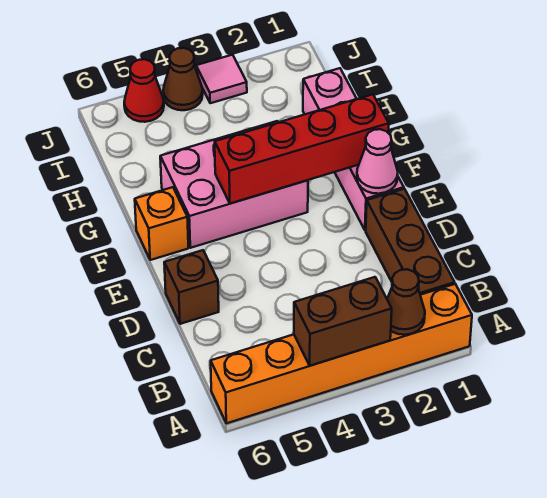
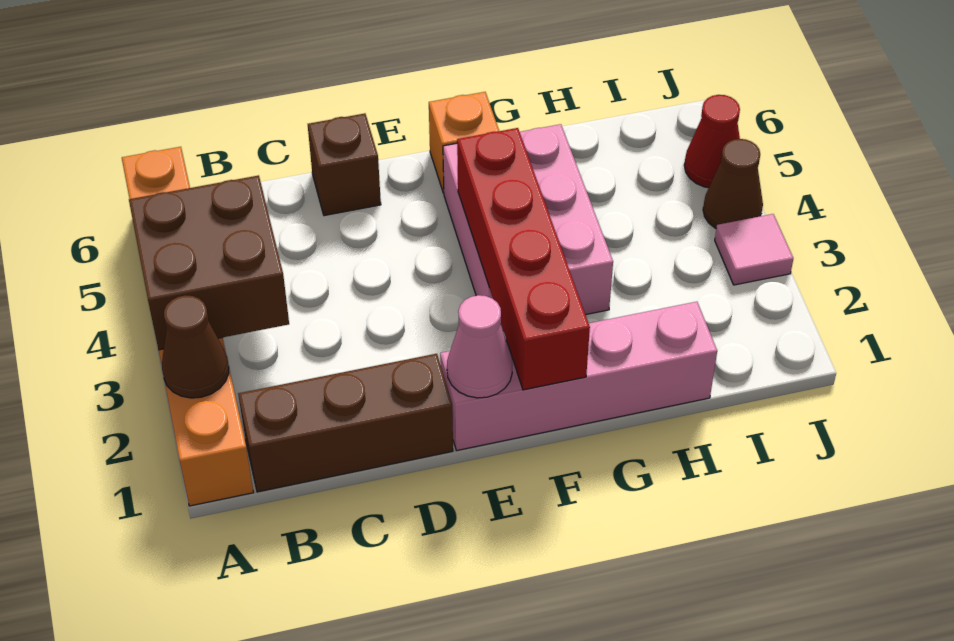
brown 1x2 brick [294,277,392,366] -> brown 2x2 brick [129,175,289,350]

